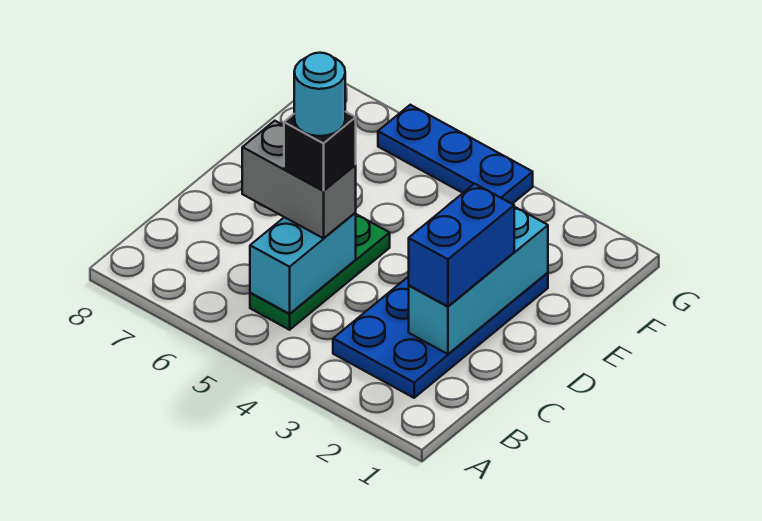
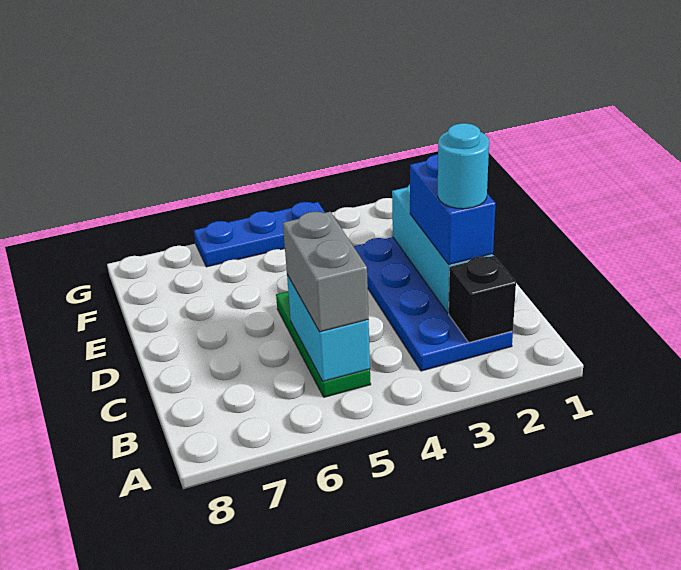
grey 1x2 brick [242,121,356,238] -> grey 1x2 brick turned to [283,212,369,332]
black 1x1 brick [284,112,356,191] -> black 1x1 brick moved to [449,256,516,342]
cyan 1x1 round brick [294,53,345,136] -> cyan 1x1 round brick moved to [438,123,489,209]

